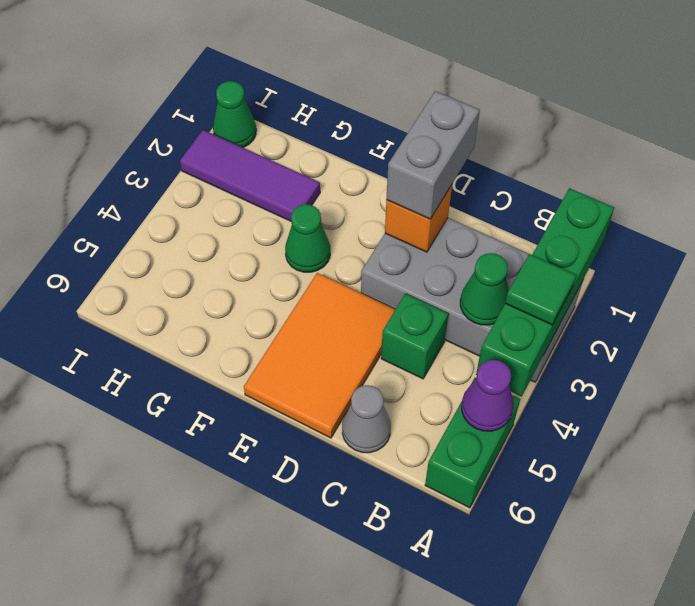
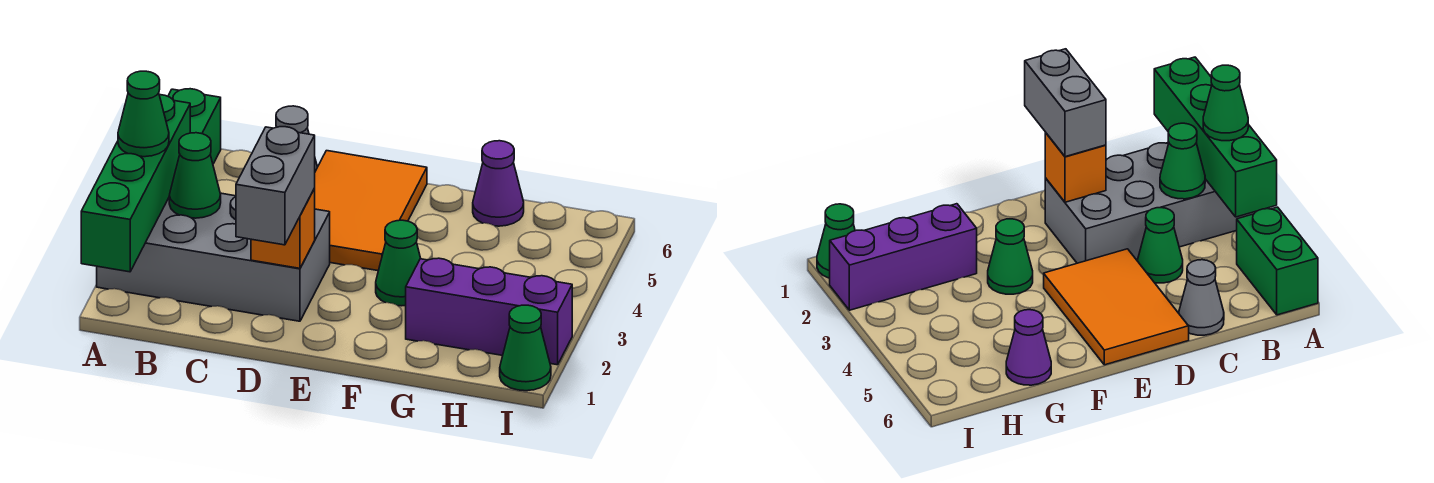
green 1x1 tile [505,254,576,325] -> green 1x1 cone [118,71,169,157]
purple 1x1 cone [462,360,513,431] -> purple 1x1 cone moved to [473,141,524,226]
green 1x1 brick [381,294,448,379] -> green 1x1 cone [1138,208,1183,283]
purple 1x3 tile [180,130,320,222] -> purple 1x3 brick [406,258,572,365]

